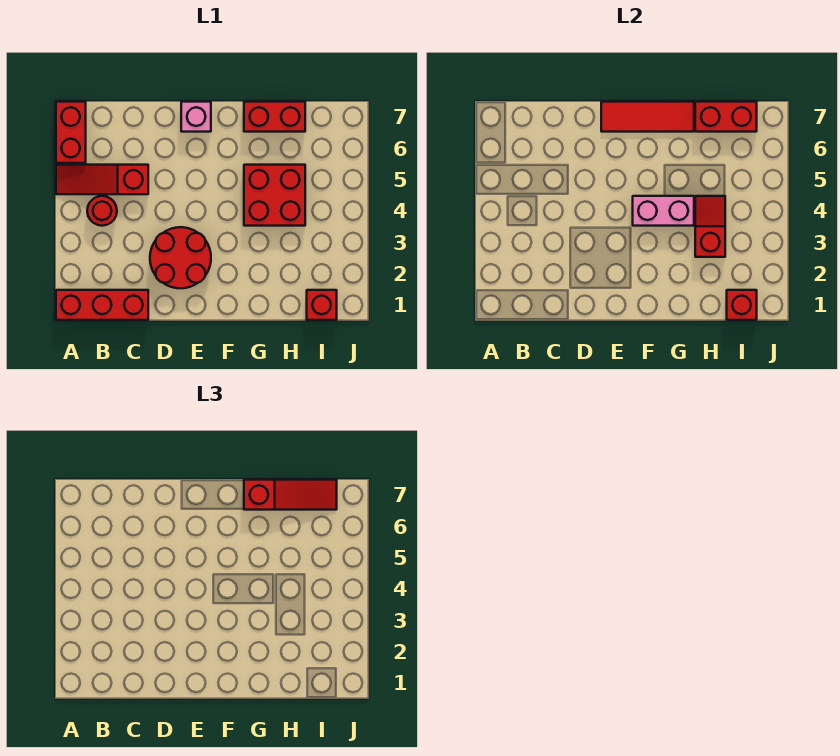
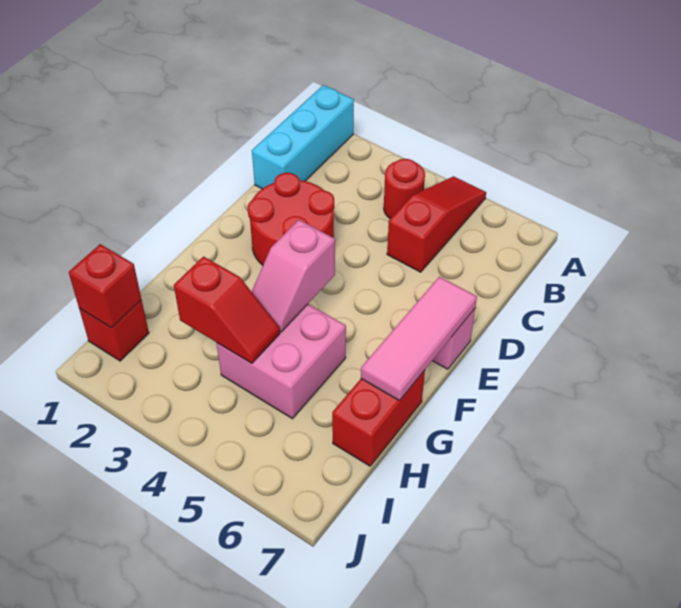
red 1x3 brick [56,290,148,320] -> cyan 1x3 brick [252,85,354,189]
red 1x2 brick [56,102,86,163] -> none
red 1x3 tile [601,102,694,132] -> pink 1x3 tile [361,277,477,401]
pink 1x2 brick [633,196,694,226] -> pink 1x2 slope [251,220,335,332]
red 2x2 brick [244,165,305,226] -> pink 2x2 brick [217,304,346,419]
red 1x3 slope [244,480,337,510] -> none
red 1x2 brick [695,102,757,132] -> none

